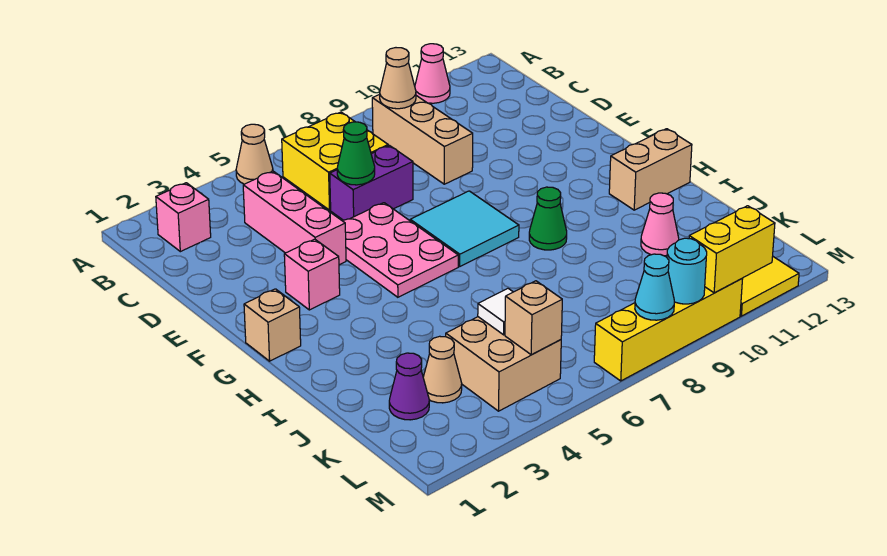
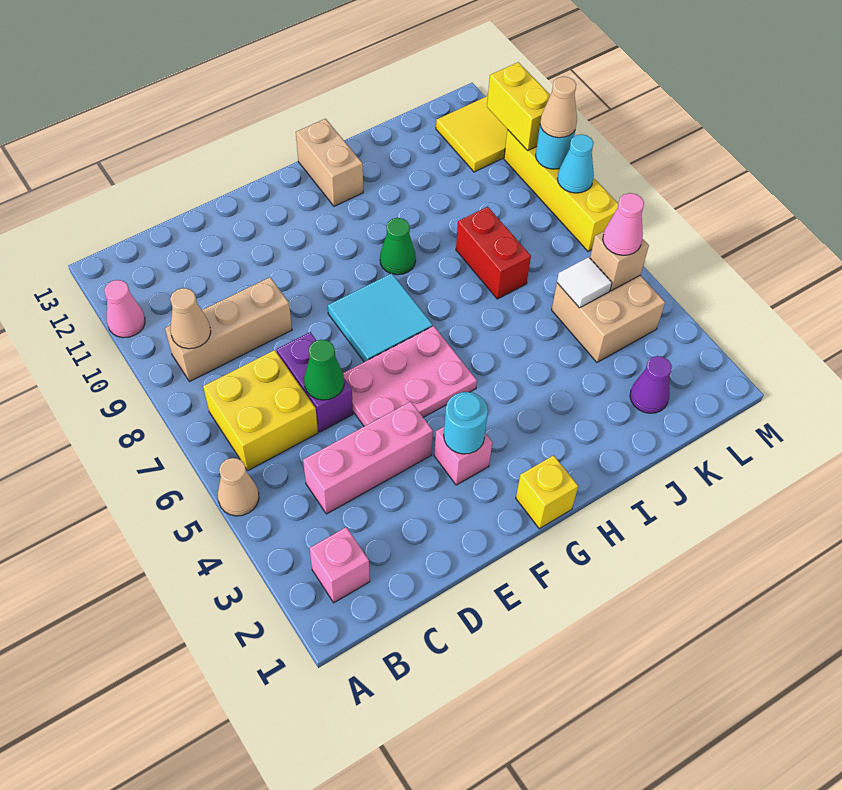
none -> cyan 1x1 round brick [444,392,488,454]
tan 1x1 brick [244,289,301,361] -> yellow 1x1 brick [516,455,578,529]
none -> red 1x2 brick [456,207,531,299]
pink 1x1 cone [641,193,679,256] -> pink 1x1 cone moved to [603,193,644,255]
tan 1x1 cone [423,336,462,403] -> tan 1x1 cone moved to [540,77,577,138]

